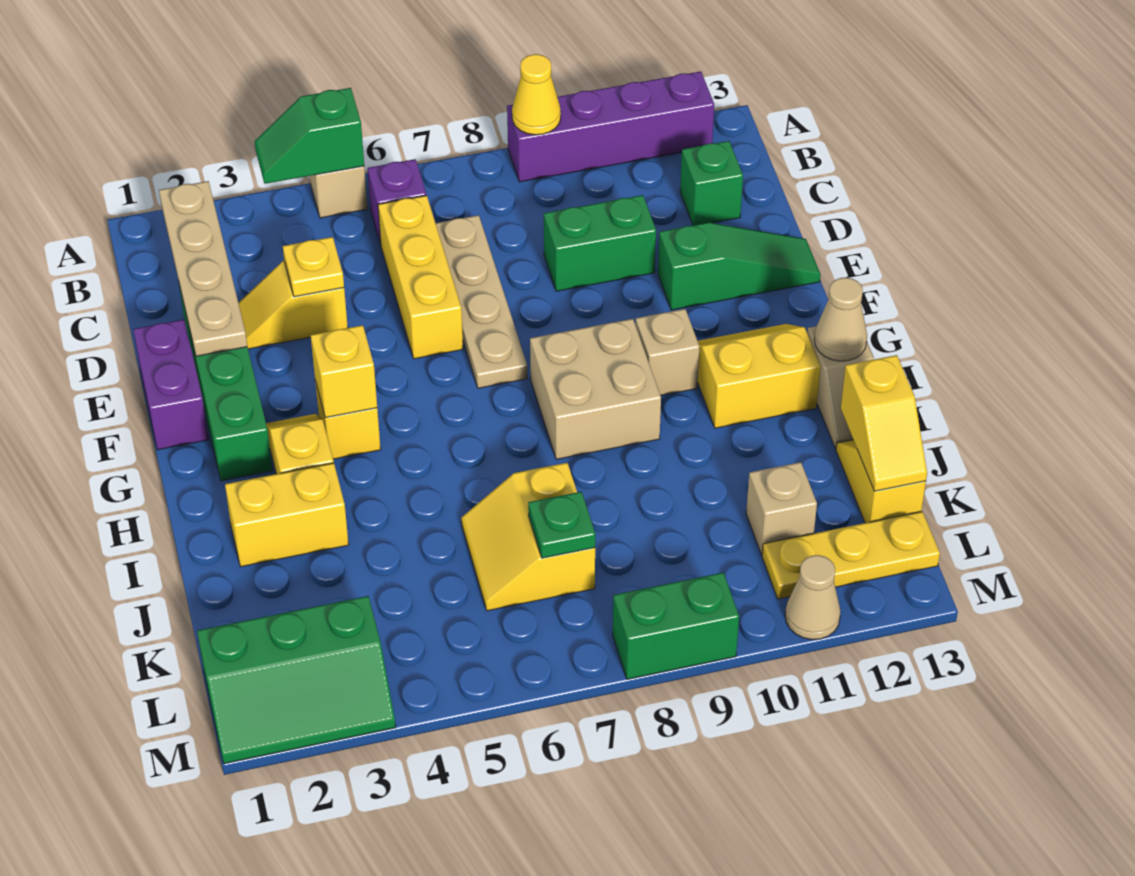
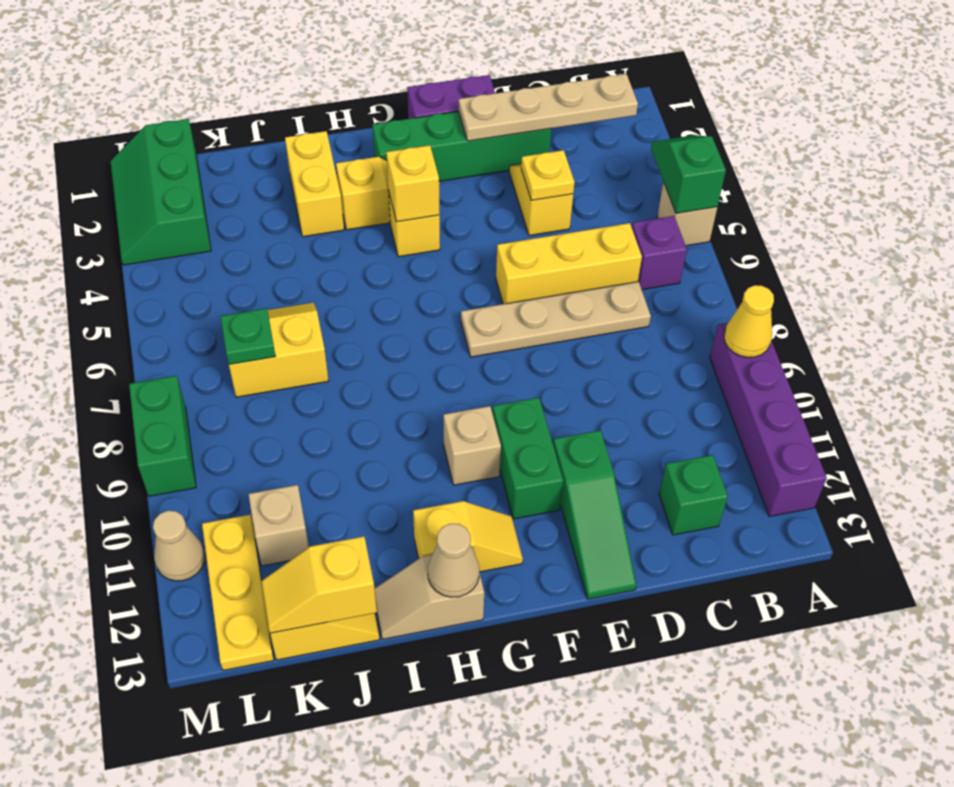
green 1x2 brick [544,195,656,291] -> green 1x2 brick moved to [492,398,563,519]
tan 2x2 brick [530,319,661,459] -> none
yellow 2x2 slope [698,324,821,428] -> yellow 1x2 slope [413,501,523,572]

